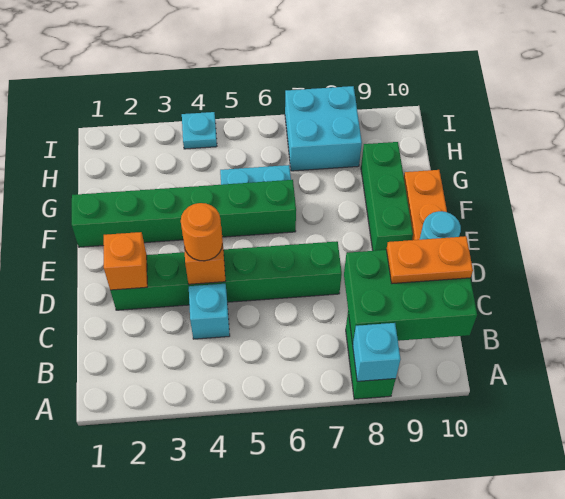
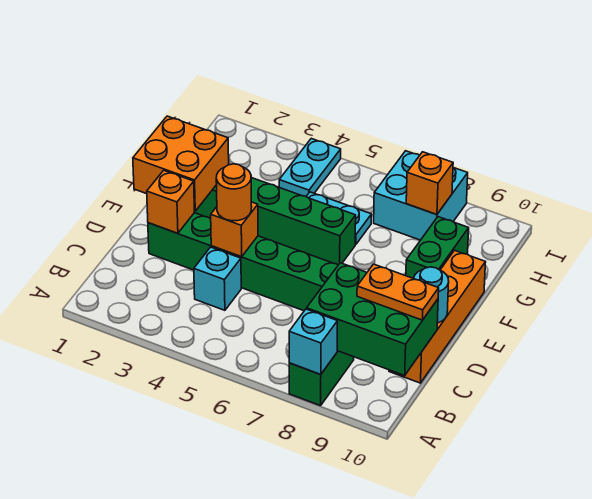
none -> orange 2x2 brick [133,116,229,211]
green 1x3 brick [361,142,413,251] -> green 1x2 brick [406,217,469,278]
none -> orange 1x1 brick [406,152,453,215]
cyan 1x1 plate [182,112,217,149] -> cyan 1x2 plate [279,139,341,196]

